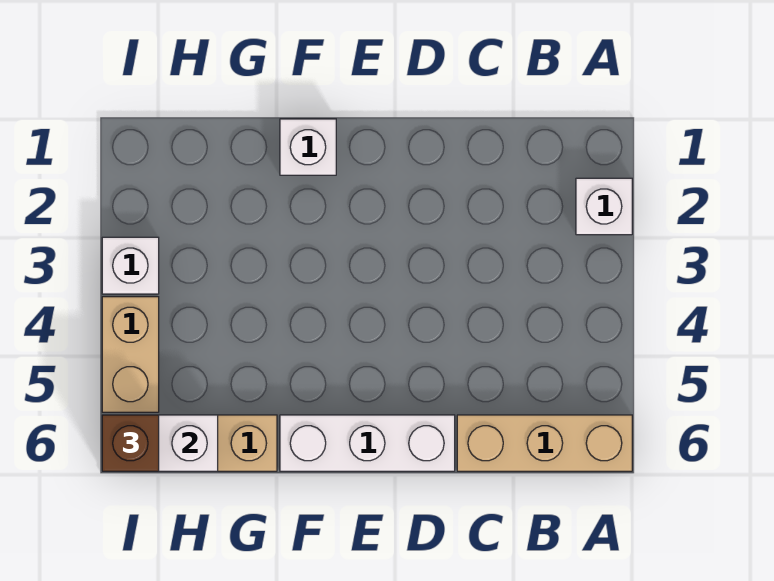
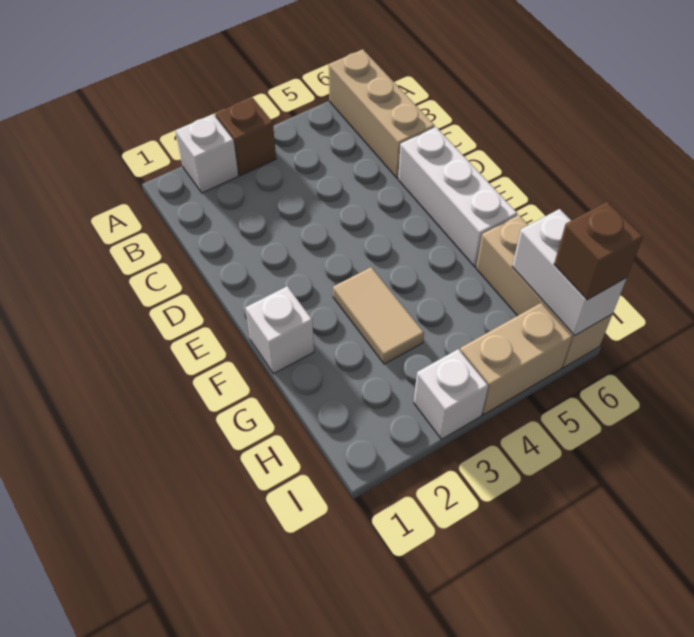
none -> brown 1x1 brick [215,97,276,175]
none -> tan 1x2 tile [333,267,424,364]

